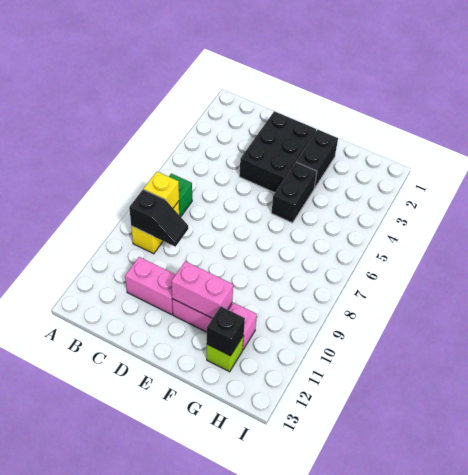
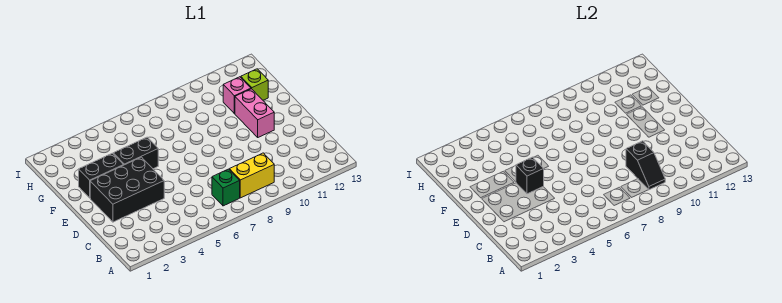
yellow 1x1 brick [144,172,179,208] -> none
black 1x2 slope [129,189,188,247] -> black 1x2 slope turned to [626,141,665,190]
pink 1x2 brick [125,257,176,315] -> none
pink 1x2 brick [171,261,233,318] -> none
black 1x1 brick [207,307,245,356] -> black 1x1 brick moved to [516,157,544,194]

